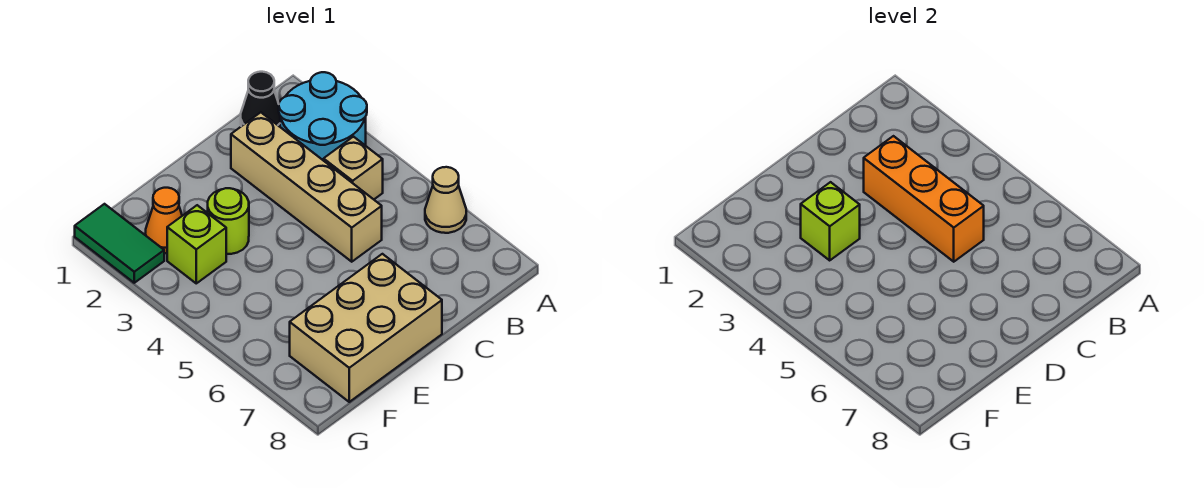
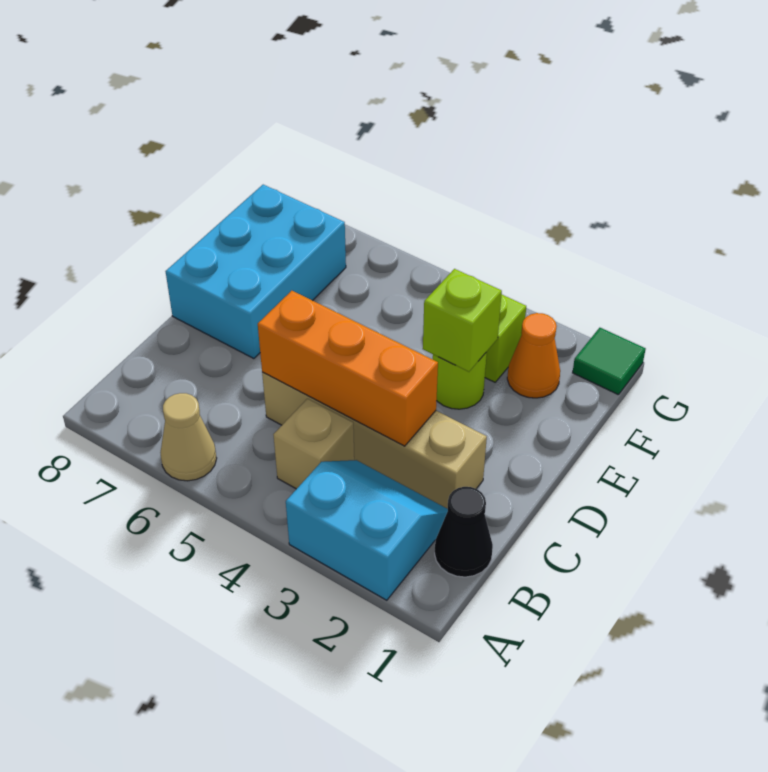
cyan 2x2 round brick [279,72,367,161] -> cyan 2x2 slope [286,460,448,600]
tan 2x3 brick [290,254,442,402] -> cyan 2x3 brick [165,185,346,359]
green 1x2 tile [75,204,164,283] -> green 1x1 tile [573,328,646,395]

